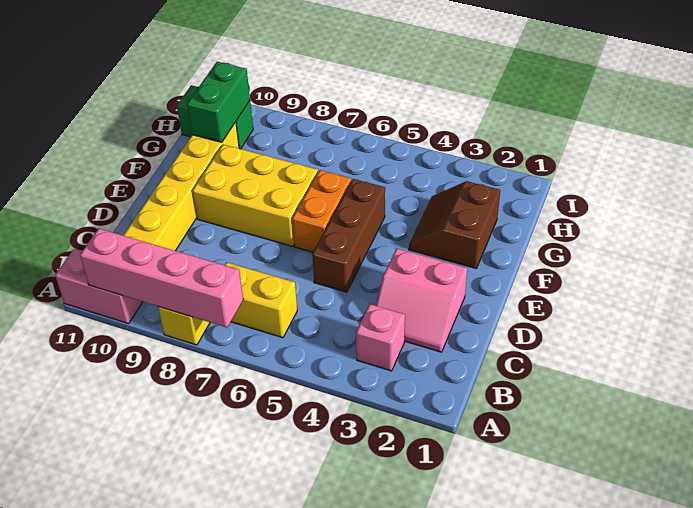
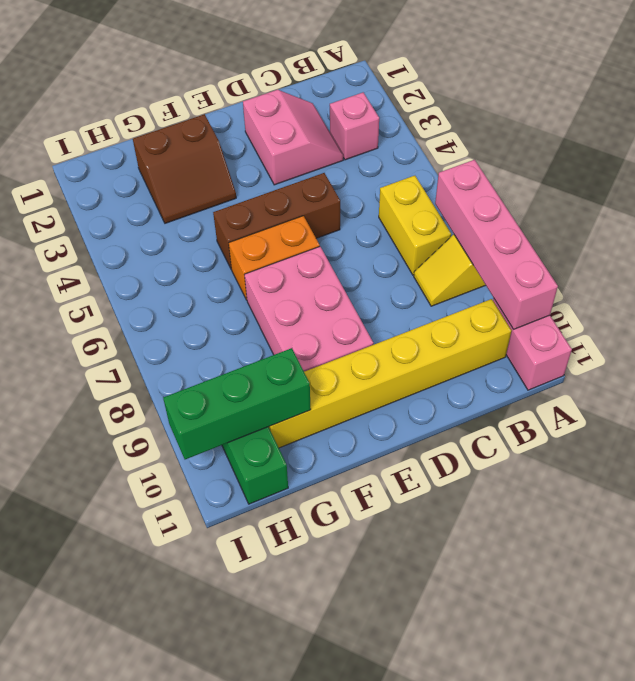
yellow 2x3 brick [193,145,318,246] -> pink 2x3 brick [245,247,373,372]
green 1x2 brick [187,62,250,142] -> green 1x3 brick [163,348,311,459]

